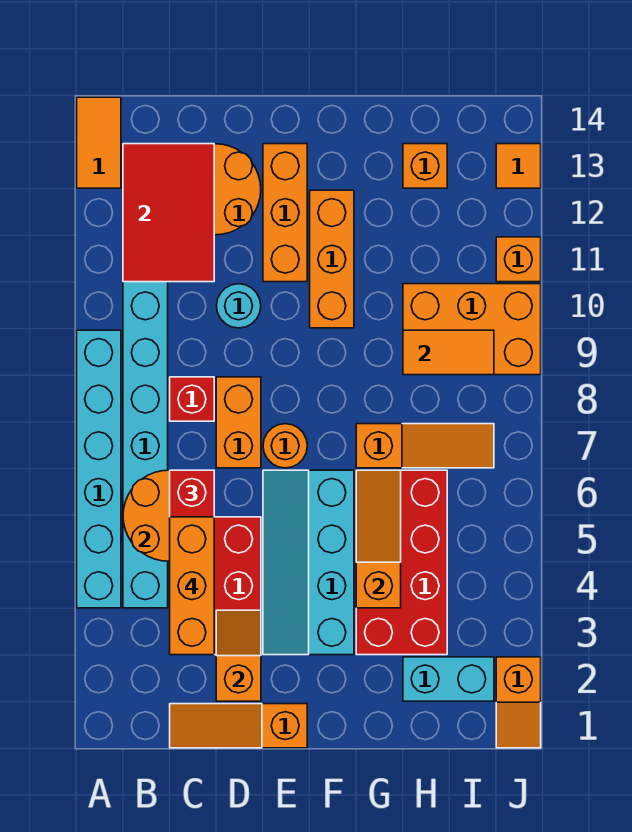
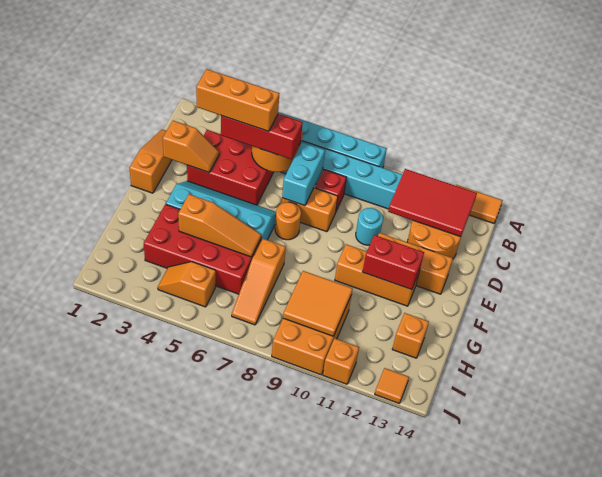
none -> red 1x2 brick [363,235,424,290]
cyan 1x2 brick [403,657,494,701] -> cyan 1x2 brick moved to [282,142,325,206]
orange 1x2 tile [403,330,494,375] -> orange 2x2 tile [283,271,353,336]
orange 1x2 slope [496,657,541,748] -> orange 1x2 slope moved to [158,262,216,307]

